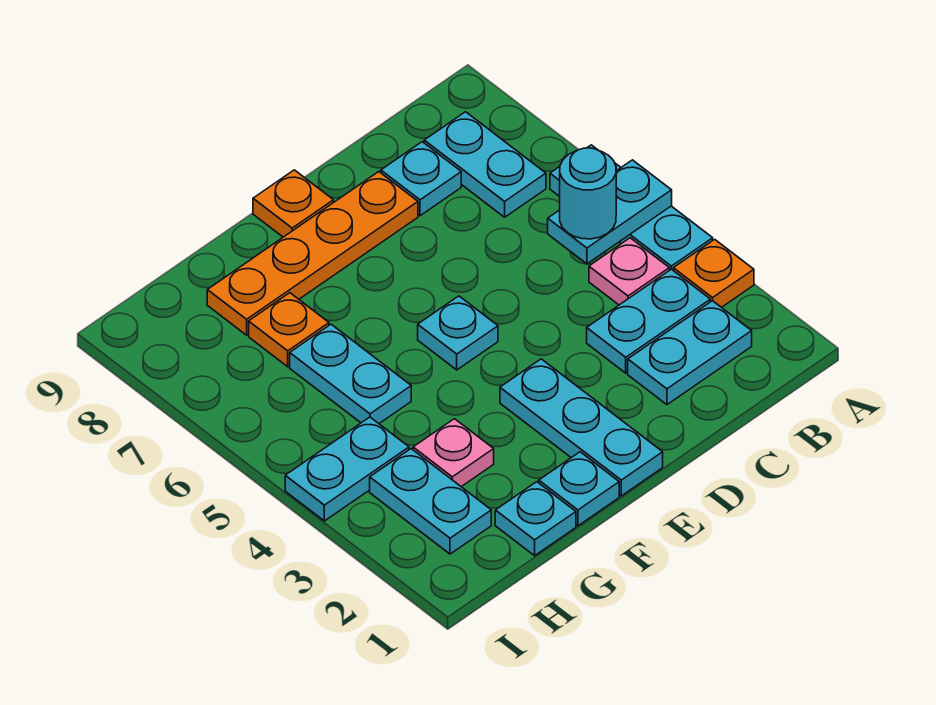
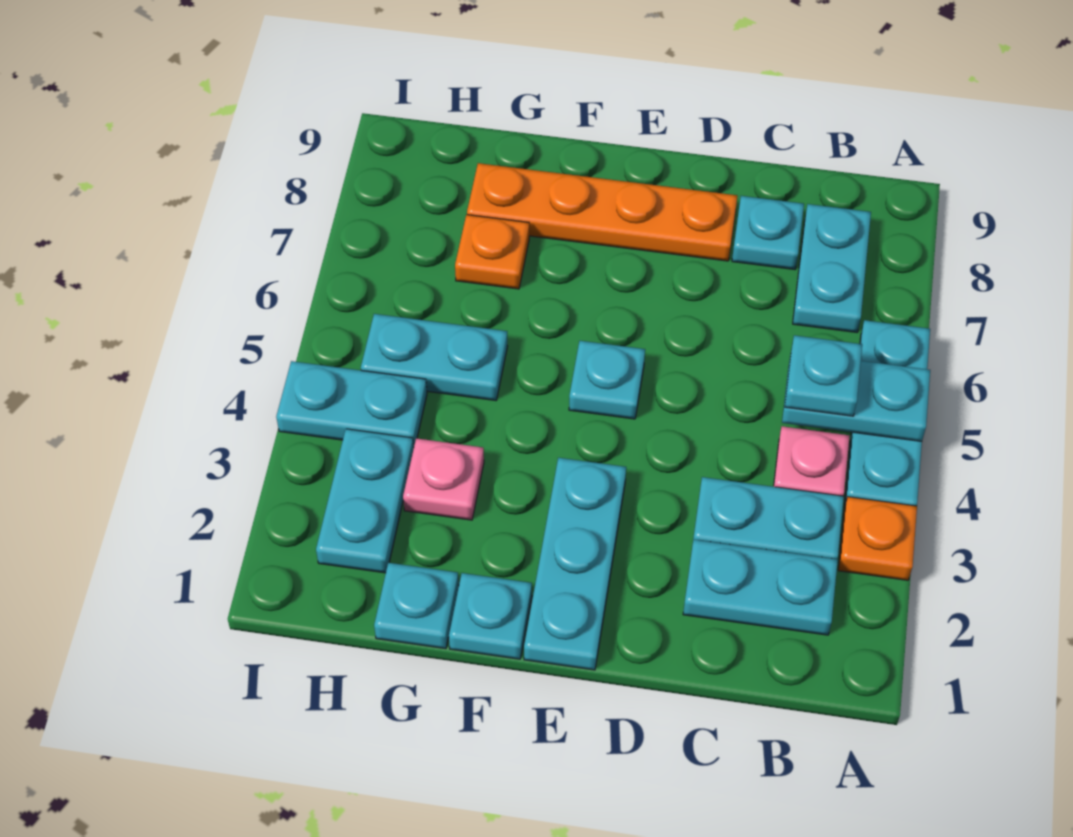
cyan 1x1 round brick [560,148,616,239] -> cyan 1x1 plate [785,335,862,416]
orange 1x1 plate [253,170,333,237] -> none
cyan 1x2 plate [290,324,411,423] -> cyan 1x2 plate turned to [361,314,508,400]

